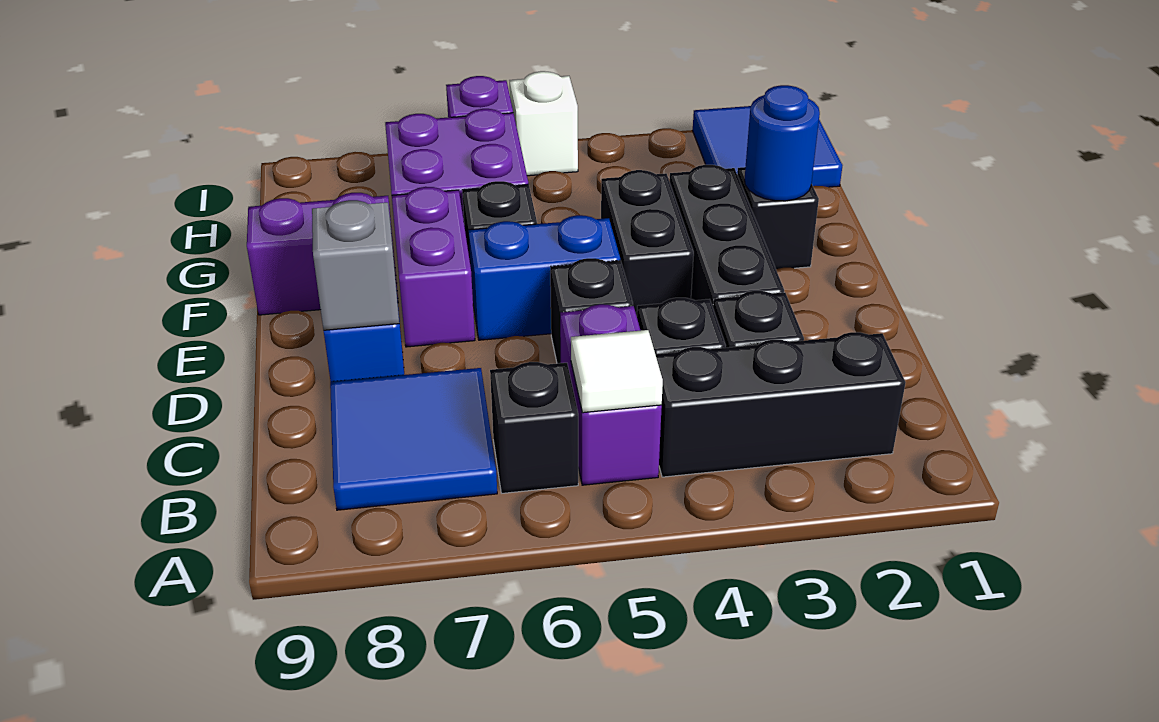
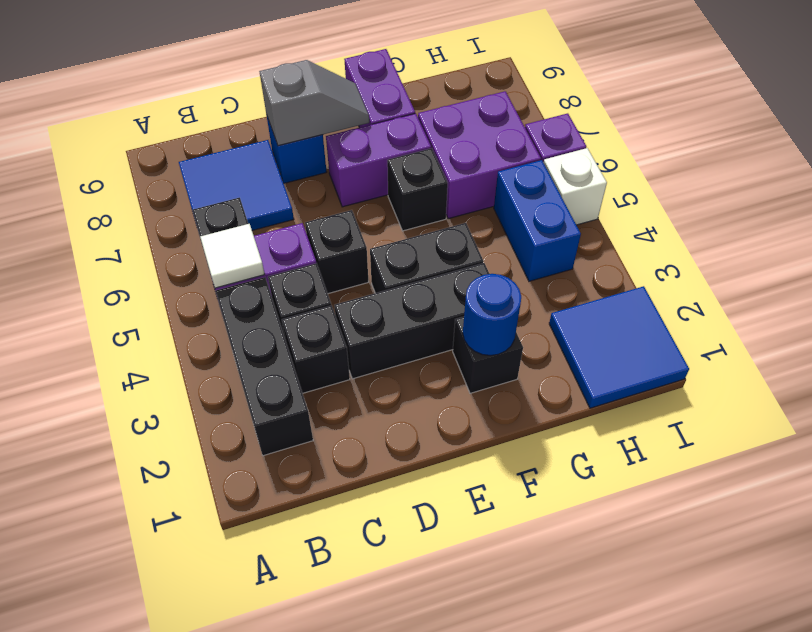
blue 1x2 brick [468,215,620,340] -> blue 1x2 brick moved to [494,160,581,281]

